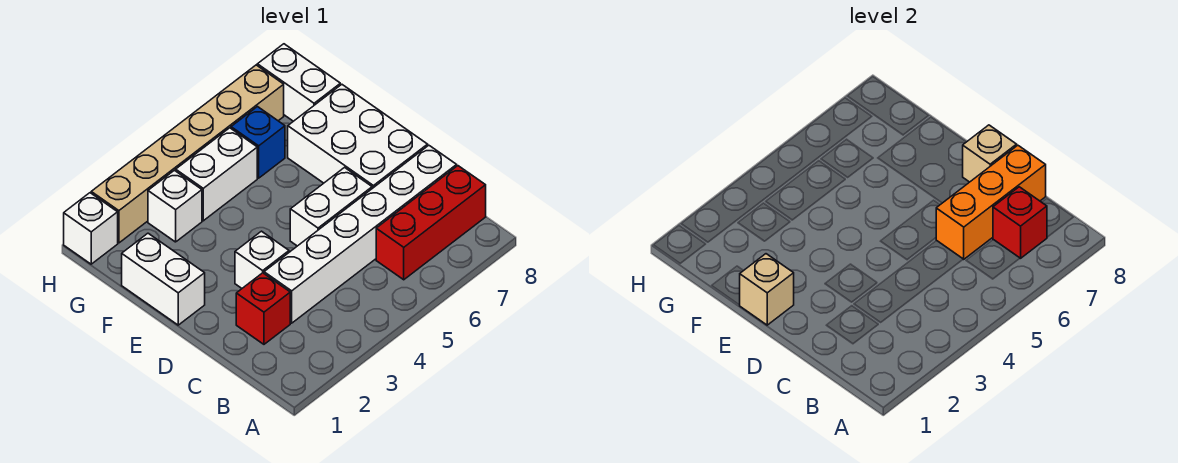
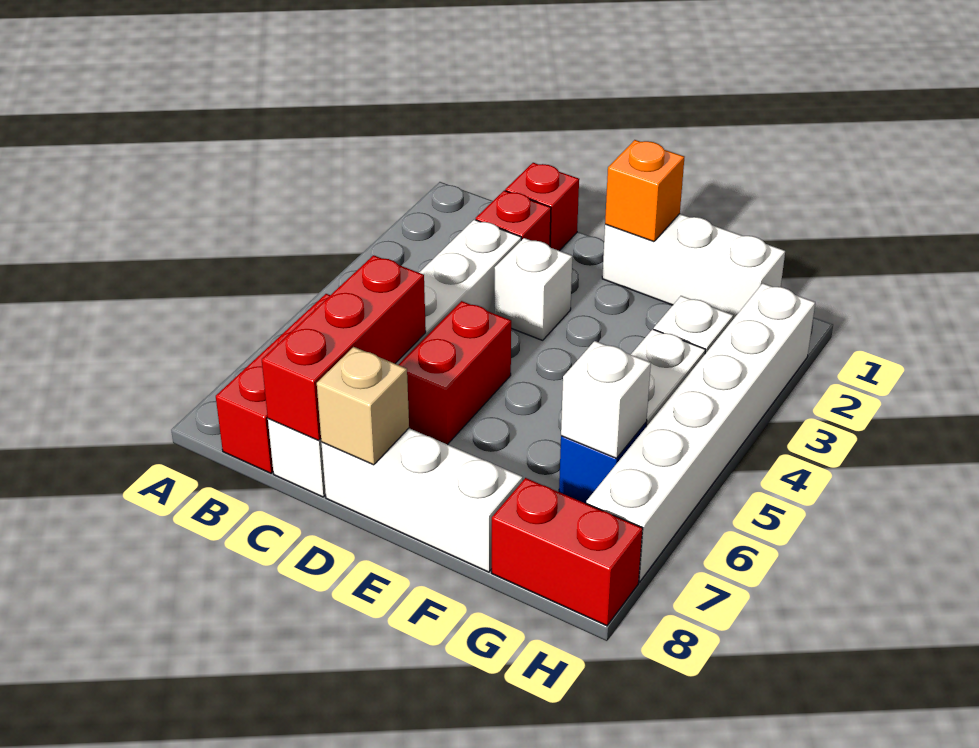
red 1x1 brick [993,187,1047,258] -> red 1x1 brick moved to [505,163,579,251]
orange 1x3 brick [936,145,1046,259] -> red 1x3 brick [262,255,426,440]
white 1x2 brick [290,168,372,246] -> red 1x2 brick [399,301,511,444]
white 2x3 brick [288,84,428,188] -> white 1x3 brick [322,428,523,572]
white 1x2 brick [122,233,205,325] -> white 1x3 brick [602,214,785,319]
tan 1x1 brick [740,254,794,325] -> orange 1x1 brick [605,140,684,242]
white 1x2 brick [257,44,340,121] -> red 1x2 brick [492,478,643,626]
white 1x1 brick [64,193,118,264] -> white 1x1 brick moved to [561,341,651,458]
tan 1x6 brick [91,65,284,243] -> white 1x6 brick [586,283,815,582]

